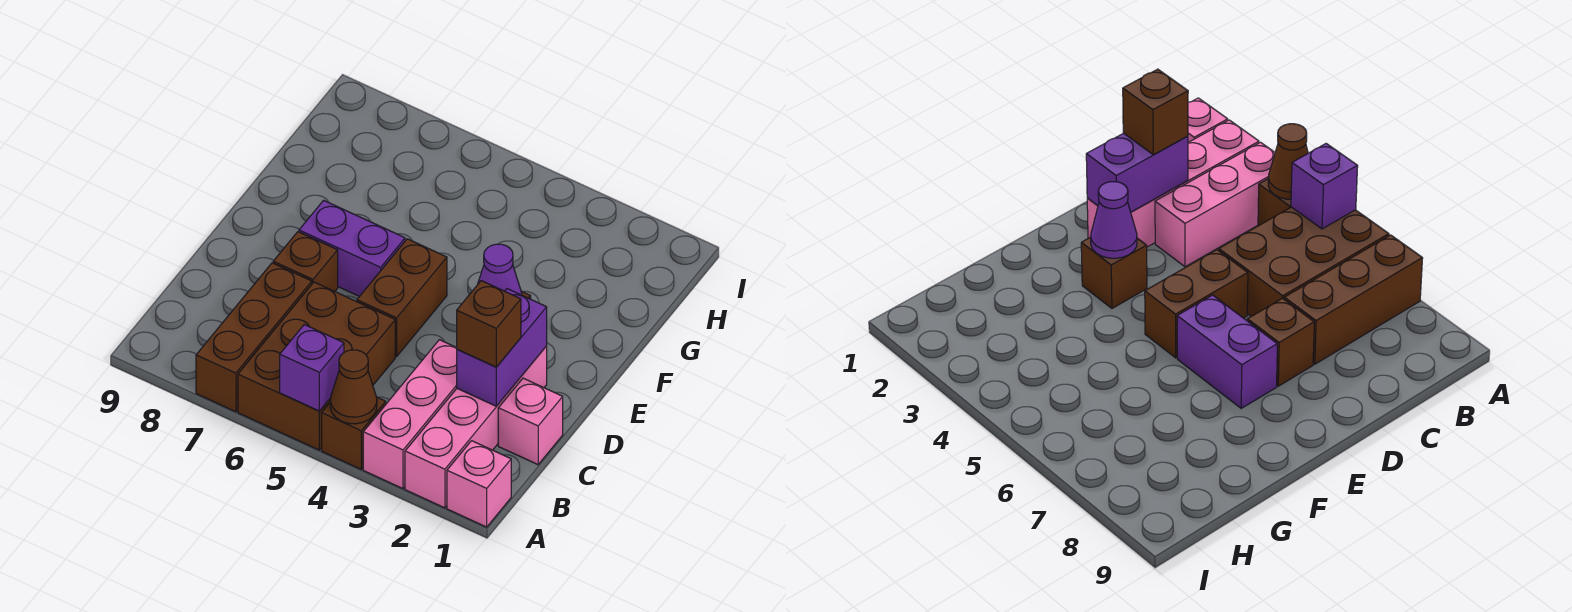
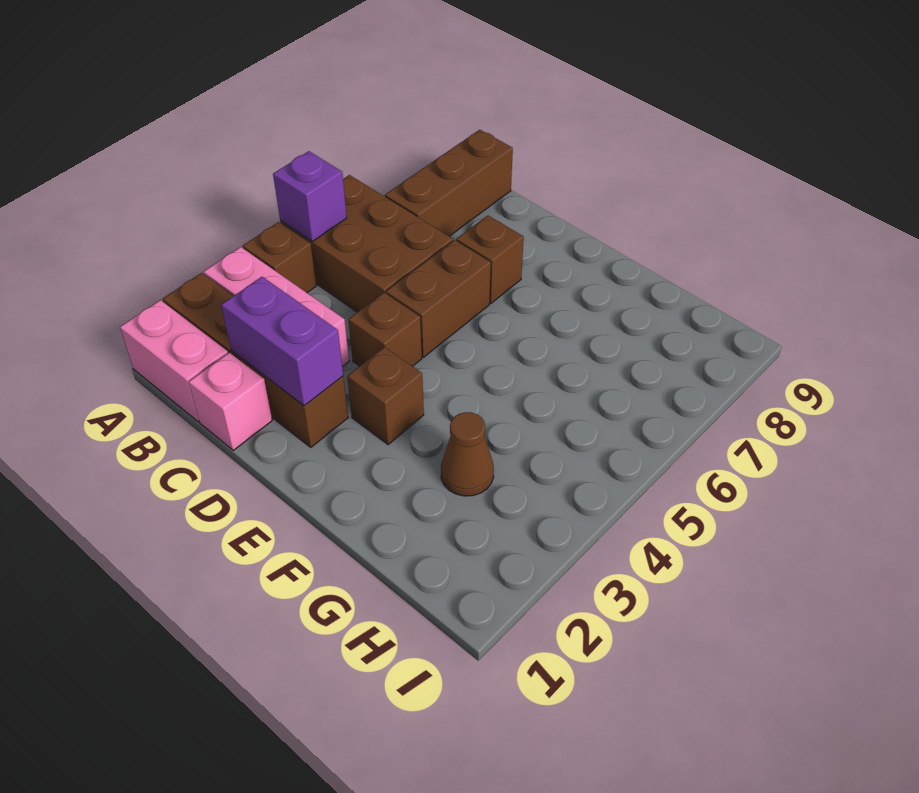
pink 1x1 brick [447,441,511,527] -> pink 1x2 brick [120,300,228,422]
pink 1x4 brick [405,346,547,508] -> brown 1x4 brick [163,273,348,447]
brown 1x1 cone [330,350,377,424] -> brown 1x1 cone moved to [441,412,494,496]
brown 1x3 brick [196,263,312,412] -> brown 1x3 brick turned to [385,130,513,236]
brown 1x1 brick [457,281,521,367] -> brown 1x1 brick moved to [348,293,422,366]
brown 1x2 brick [357,239,447,356] -> brown 1x2 brick turned to [386,240,491,357]
purple 1x1 cone [478,244,522,295] -> none
purple 1x2 brick [299,200,405,296] -> none

